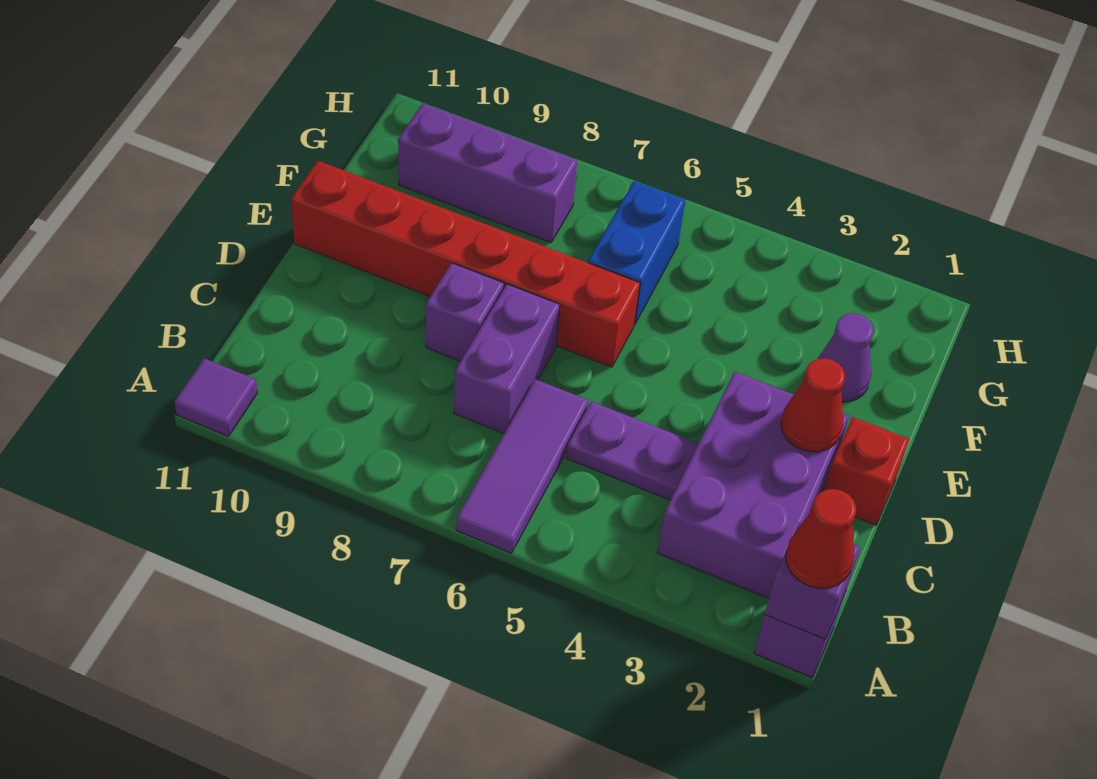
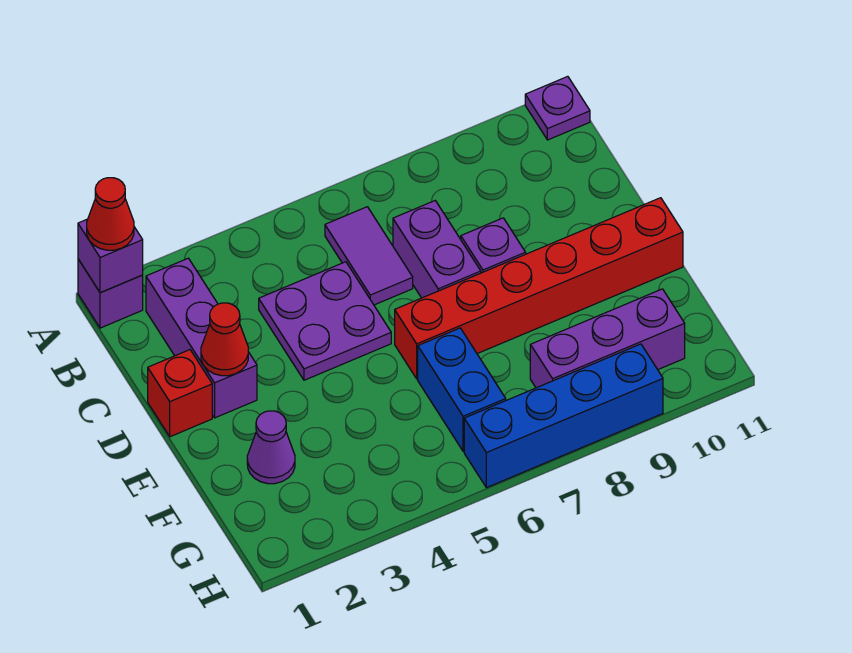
purple 1x3 tile [456,379,588,553] -> purple 1x2 tile [325,207,413,305]
purple 1x1 tile [174,358,257,436] -> purple 1x1 plate [525,76,590,140]
purple 2x3 brick [657,372,849,598] -> purple 1x3 brick [146,258,257,418]
purple 1x2 plate [566,401,699,500] -> purple 2x2 plate [259,262,391,380]
none -> blue 1x4 brick [464,344,663,488]

